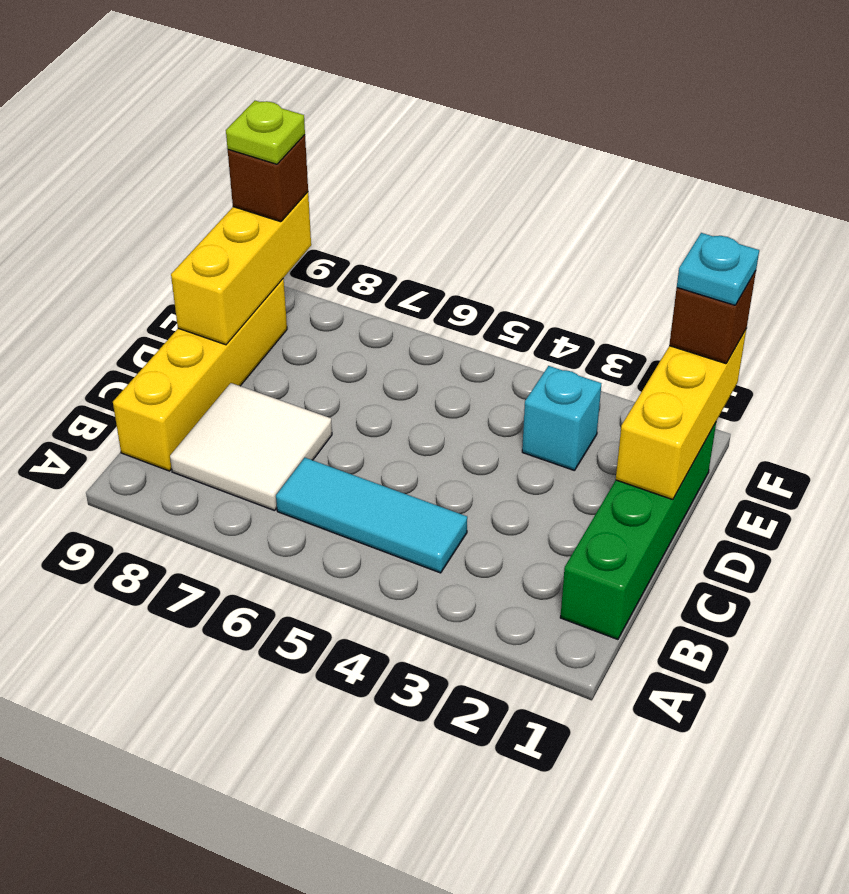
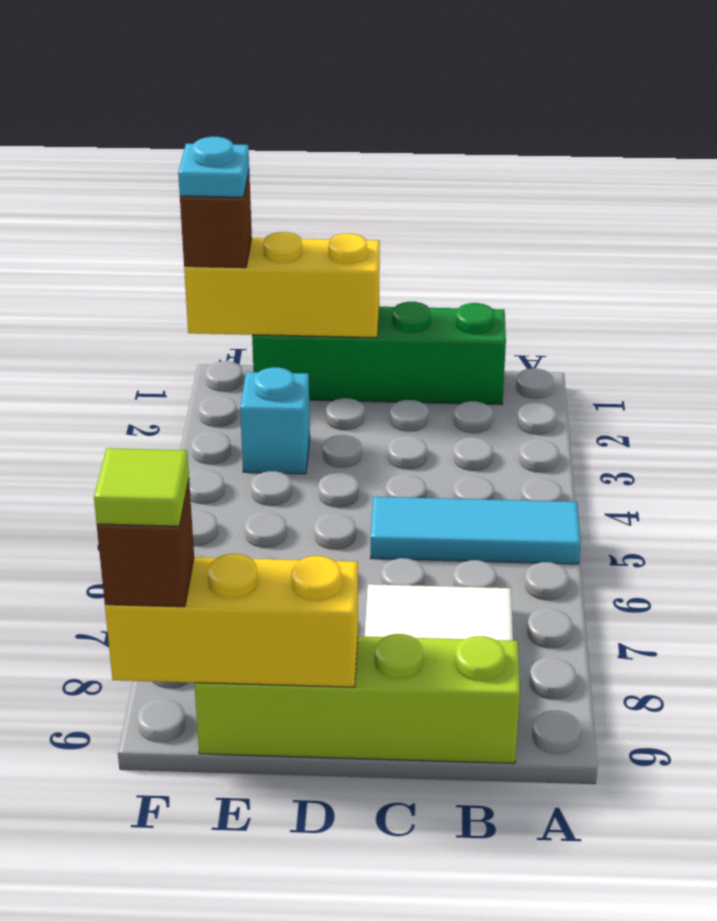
cyan 1x3 tile [276,458,467,573] -> cyan 1x3 tile turned to [371,497,581,564]
yellow 1x4 brick [113,279,287,471] -> lime 1x4 brick [194,634,520,763]
lime 1x1 plate [226,101,305,164] -> lime 1x1 tile [94,448,189,526]

